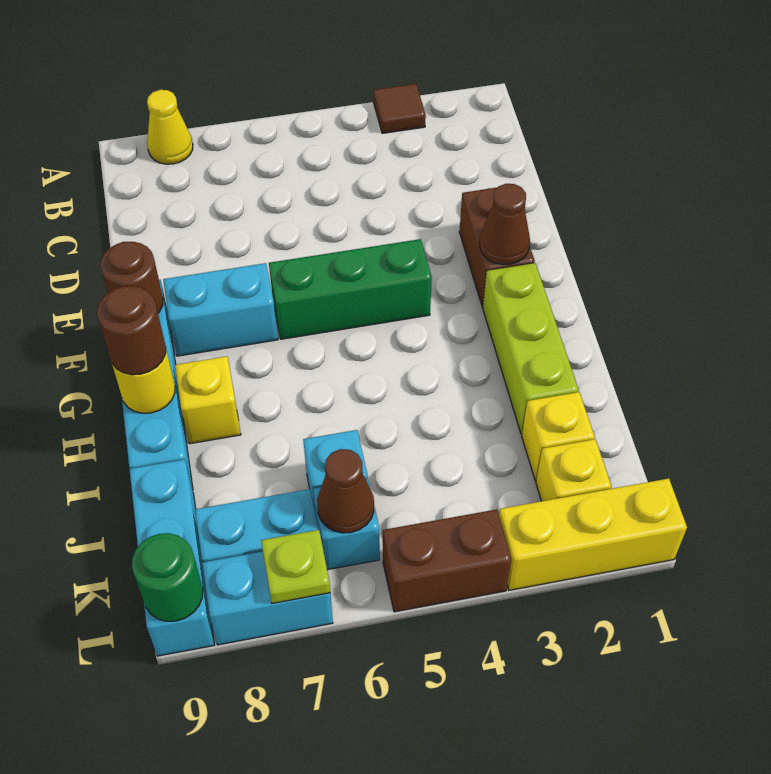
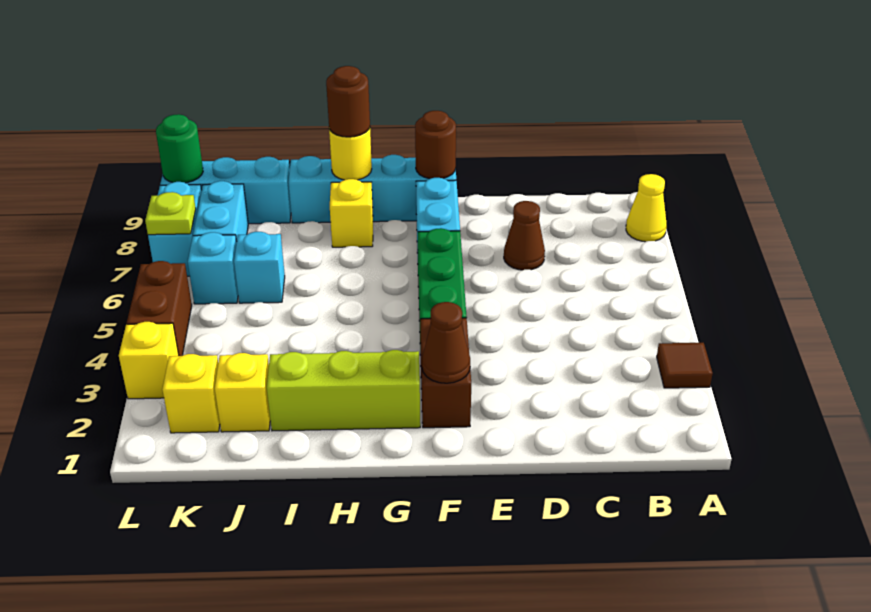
brown 1x2 brick [459,187,535,307] -> brown 1x2 brick turned to [420,318,471,428]
brown 1x1 cone [317,449,374,533] -> brown 1x1 cone moved to [504,201,545,270]
yellow 1x3 brick [499,479,687,590] -> yellow 1x1 brick [119,322,179,399]

